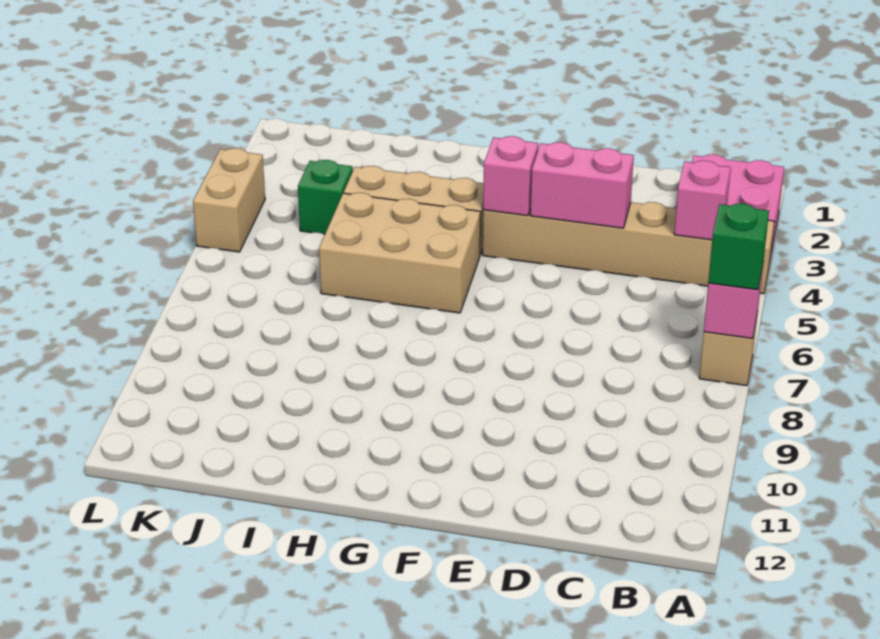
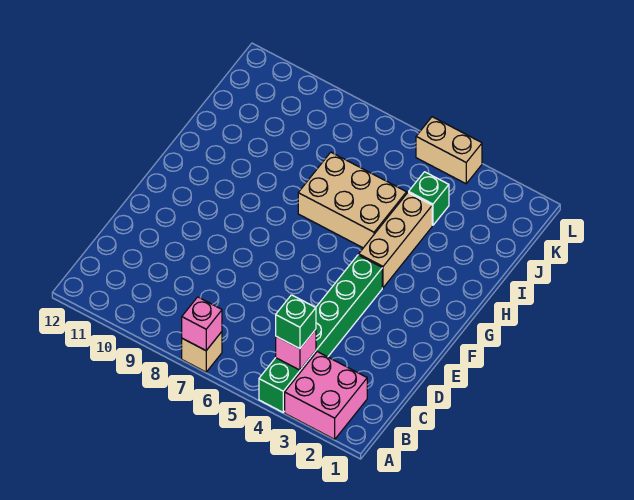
tan 1x6 brick [483,202,774,294] -> green 1x6 brick [259,255,382,412]
green 1x1 brick [708,204,769,290] -> green 1x1 brick moved to [276,295,316,349]
pink 1x2 brick [530,142,634,228] -> none
pink 1x1 brick [483,136,538,216] -> none
tan 2x3 brick [319,193,481,313] -> tan 2x3 brick turned to [298,152,407,248]

